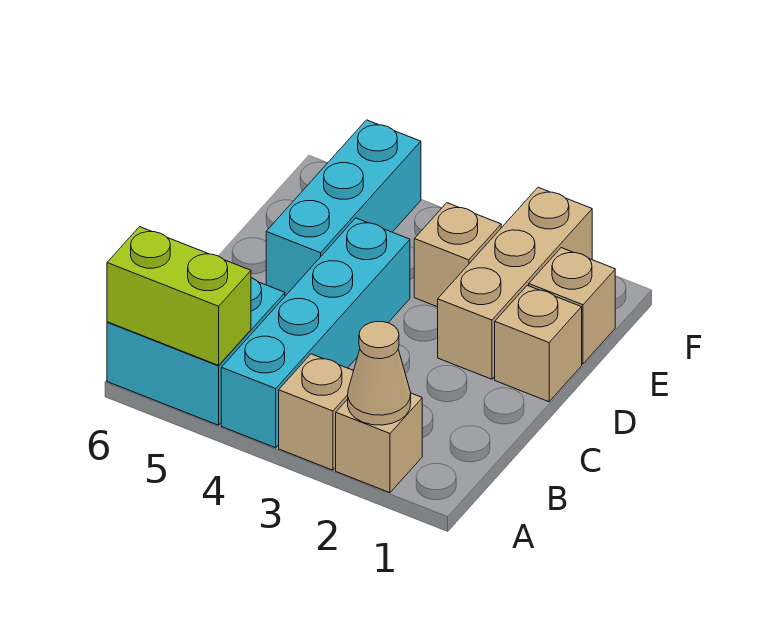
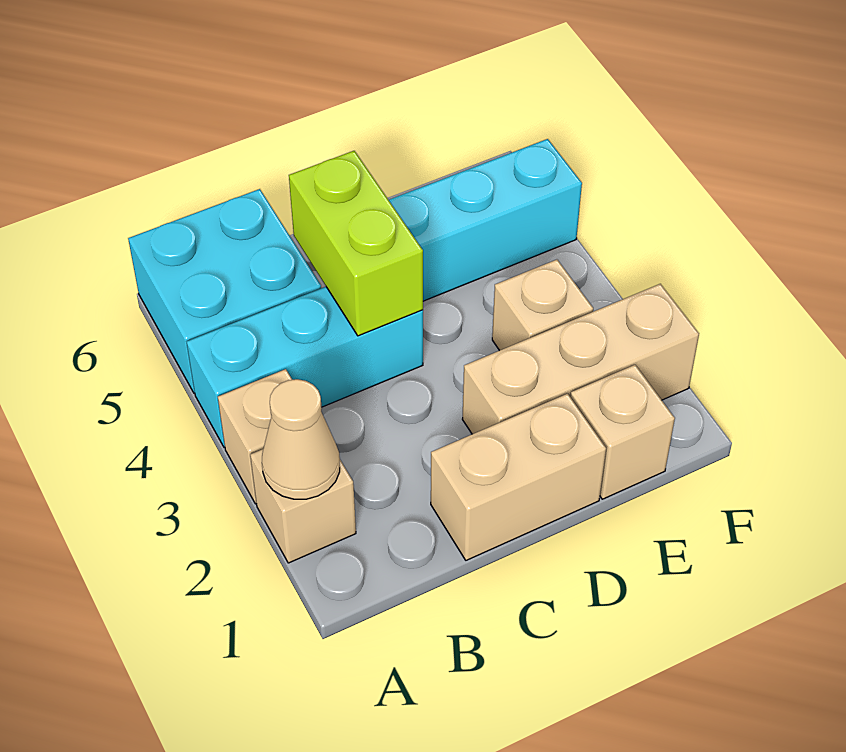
cyan 1x4 brick [221,218,410,448] -> cyan 1x3 brick [187,287,423,447]
lime 1x2 brick [107,227,251,365] -> lime 1x2 brick moved to [289,151,423,336]
tan 1x1 brick [495,285,582,402] -> tan 1x2 brick [431,394,606,560]

